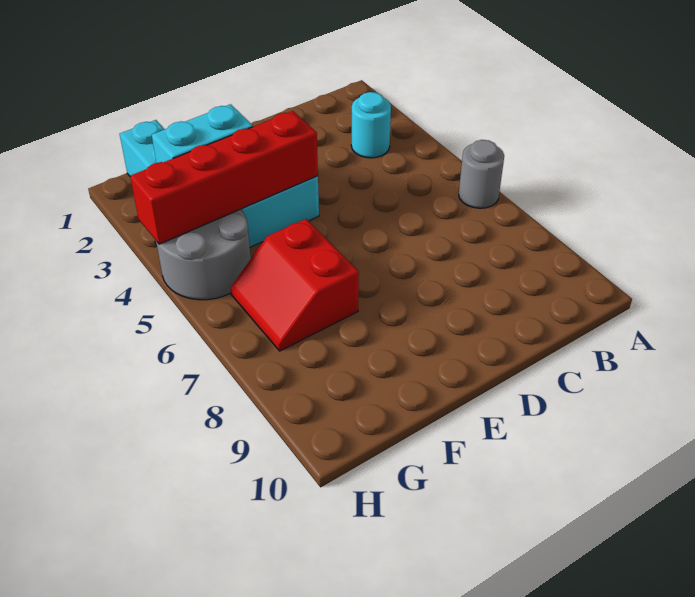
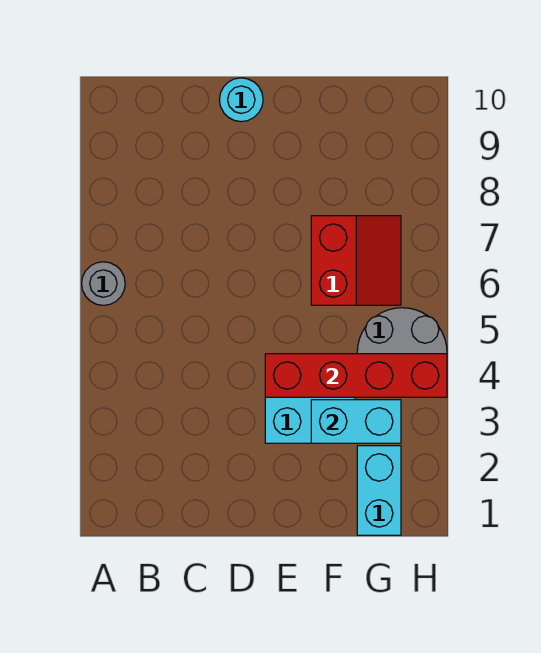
cyan 1x1 round brick [351,92,391,158] -> cyan 1x1 round brick moved to [219,78,263,122]

